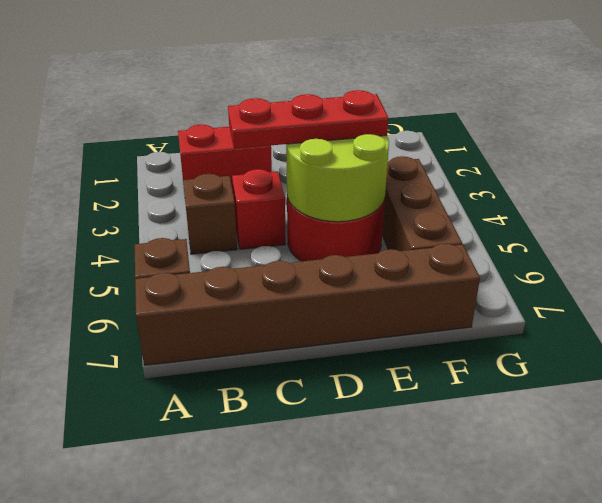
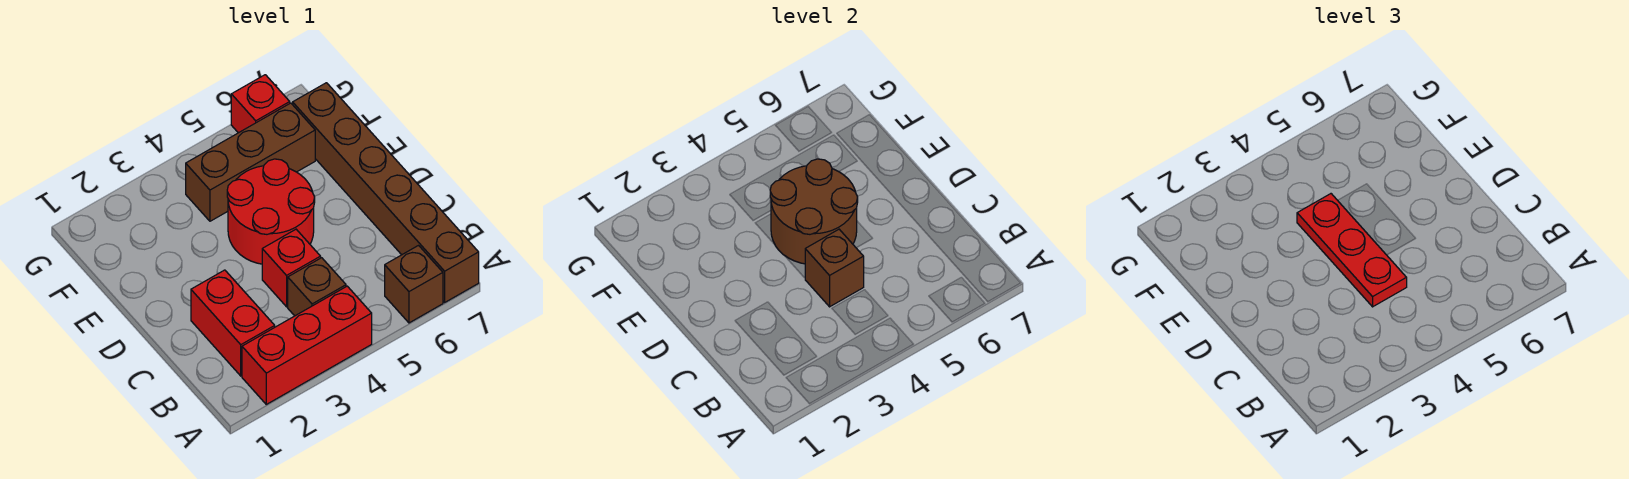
none -> red 1x3 brick [242,286,372,404]
none -> brown 1x1 brick [805,229,864,307]
lime 2x2 round brick [286,134,389,222] -> brown 2x2 round brick [770,159,858,264]
none -> red 1x1 brick [231,75,290,133]

